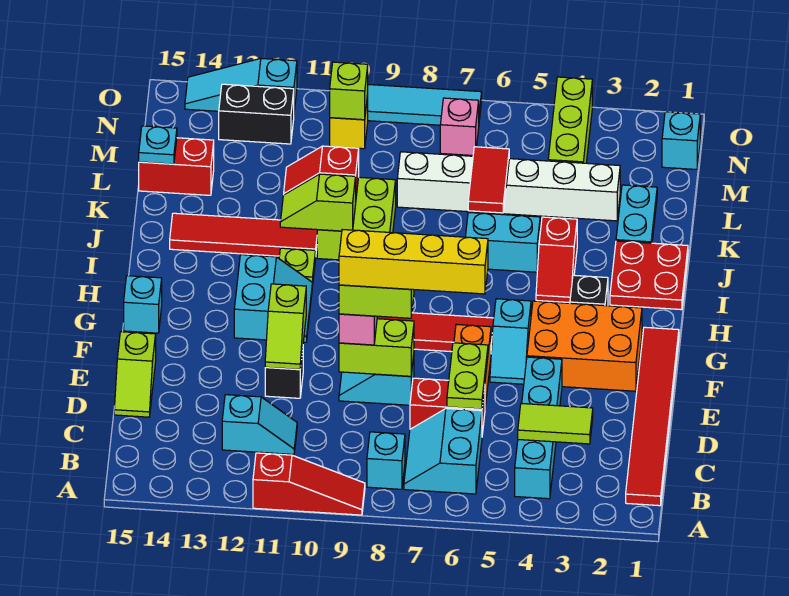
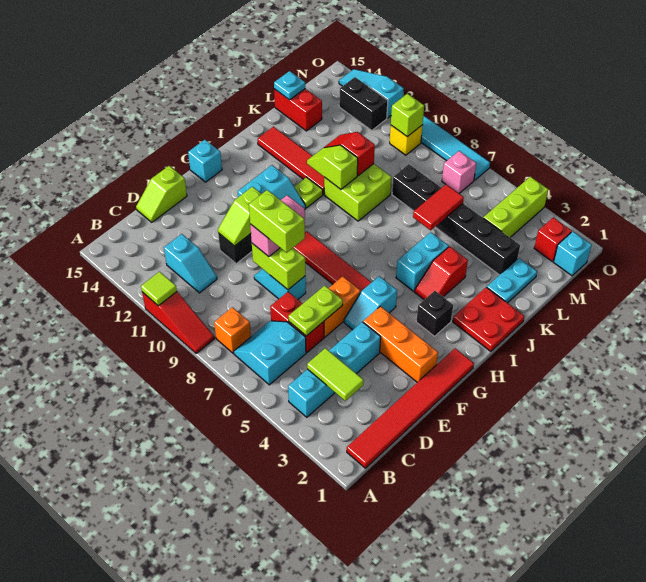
none -> lime 1x1 tile [141,272,177,306]
cyan 1x1 brick [367,432,405,489] -> orange 1x1 brick [214,307,251,353]
yellow 1x4 brick [339,230,488,294] -> none
orange 2x3 brick [527,301,642,391] -> orange 1x3 brick [363,306,438,382]
cyan 1x2 brick [466,212,540,272] -> cyan 1x2 brick turned to [396,232,449,291]
white 1x6 brick [397,152,620,221] -> black 1x6 brick [392,164,520,275]
none -> red 1x1 brick [534,217,572,262]

